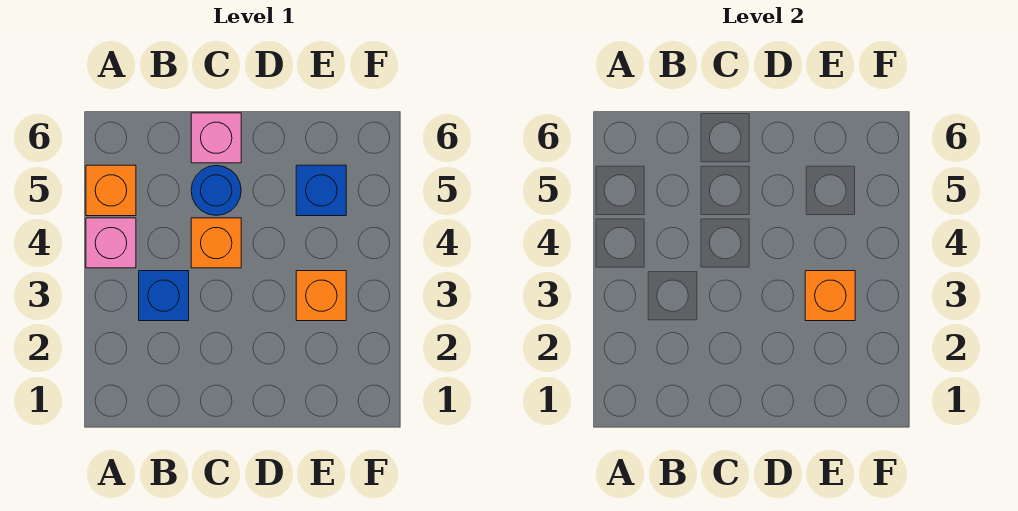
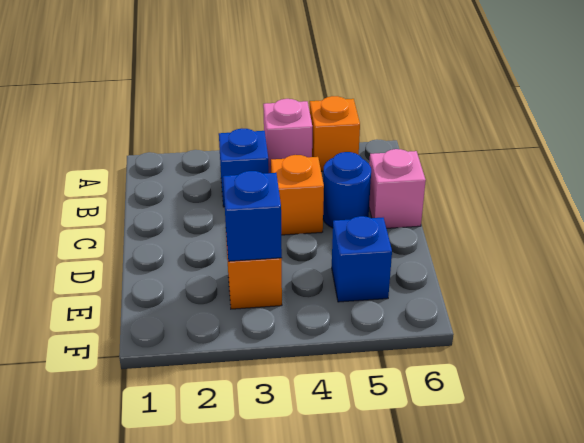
orange 1x1 brick [805,271,855,321] -> blue 1x1 brick [223,171,282,261]

